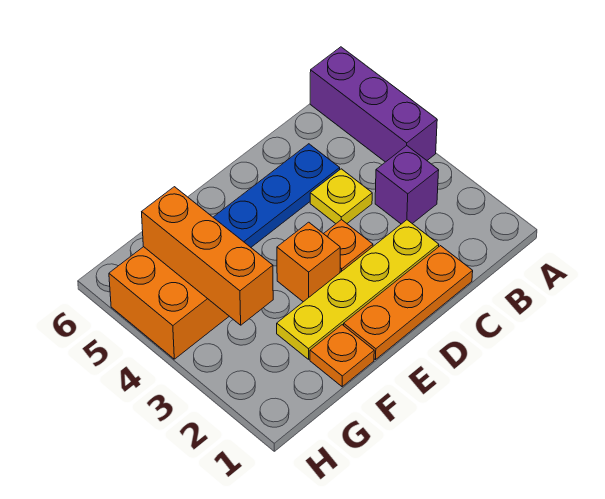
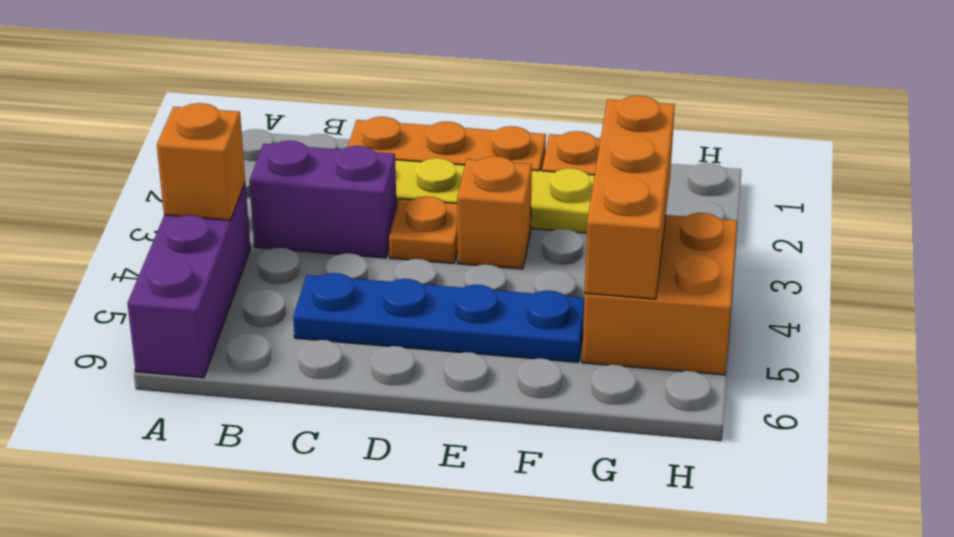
none -> orange 1x1 brick [157,103,245,220]
purple 1x1 brick [375,146,439,224] -> purple 1x2 brick [249,141,396,258]
yellow 1x1 plate [310,169,372,224] -> none

